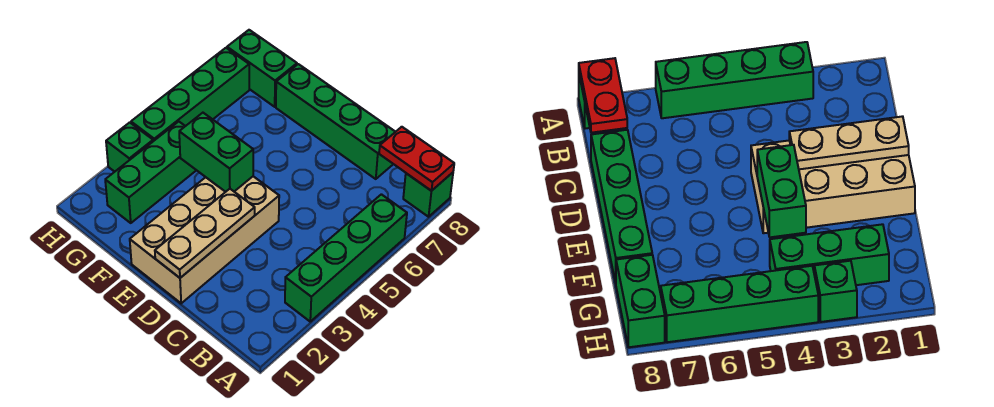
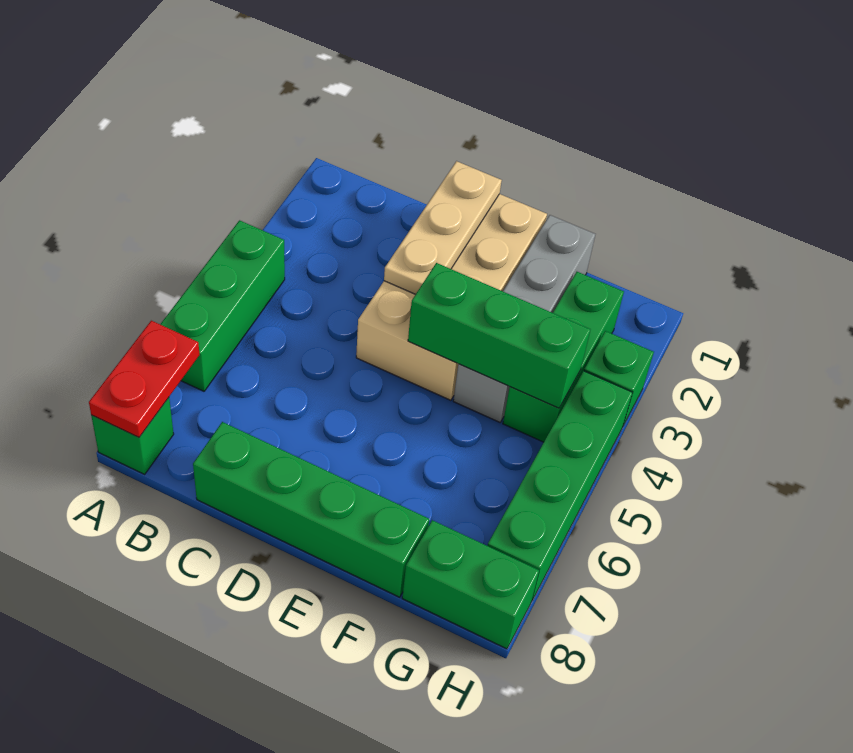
green 1x4 brick [285,194,407,321] -> green 1x3 brick [160,220,285,391]
red 1x2 plate [379,127,454,191] -> red 1x2 plate turned to [89,321,199,437]
green 1x2 brick [179,113,253,192] -> green 1x3 brick [408,263,591,408]
none -> grey 1x4 brick [453,215,595,422]

